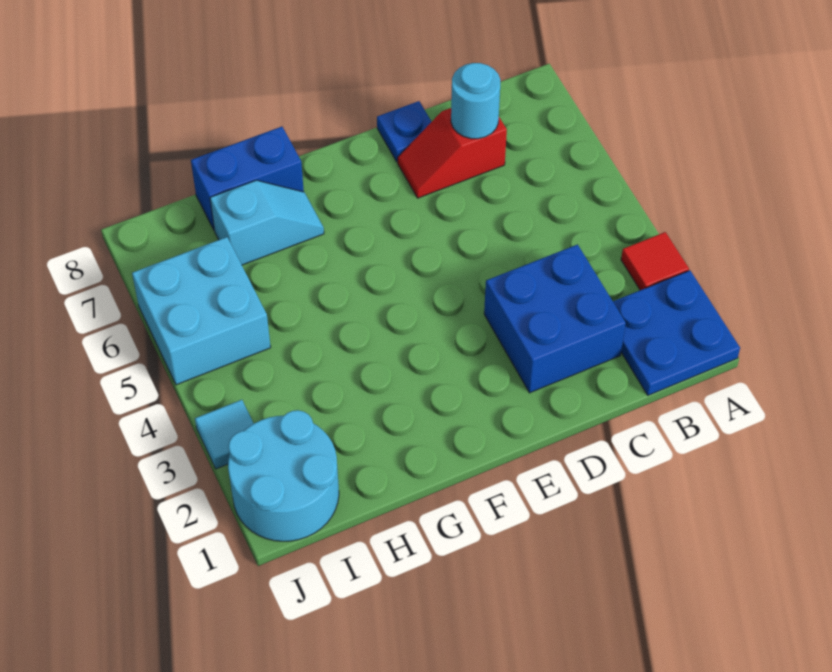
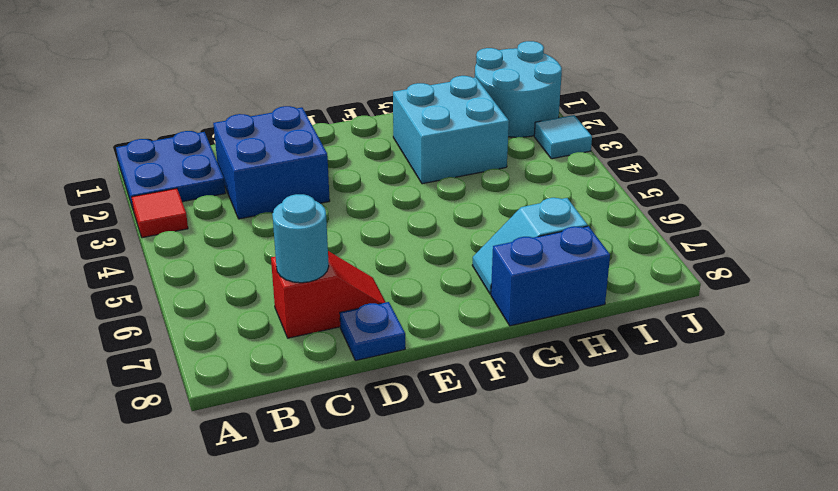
cyan 2x2 brick [132,237,271,385] -> cyan 2x2 brick moved to [393,76,509,184]

